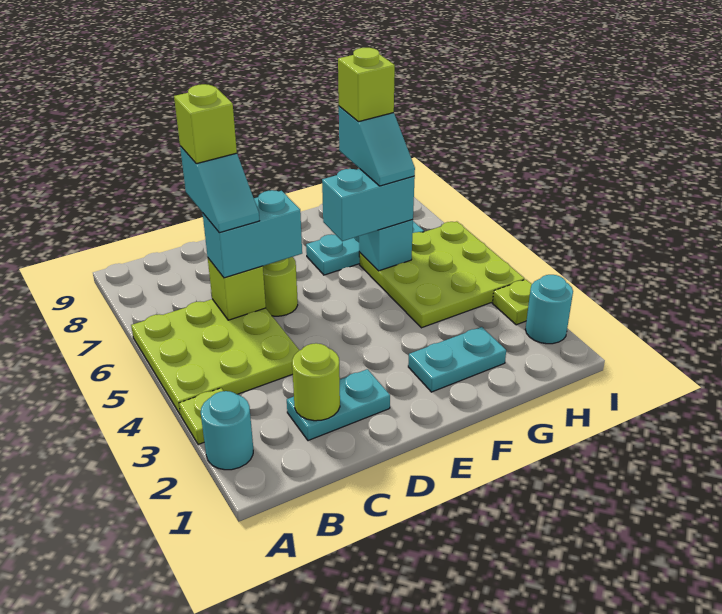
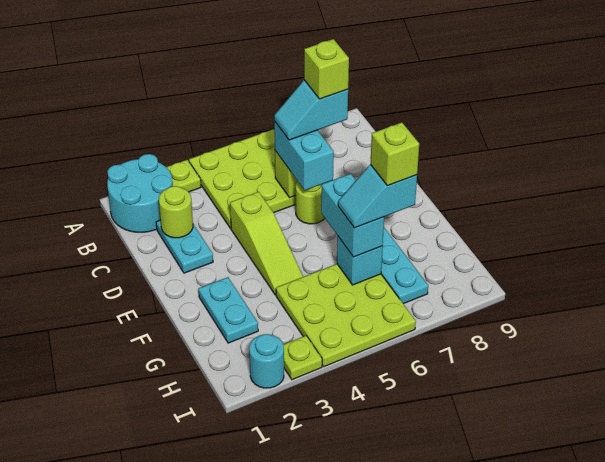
cyan 1x1 round brick [201,391,253,470] -> cyan 2x2 round brick [107,154,173,232]
none -> lime 1x3 slope [230,192,303,295]

